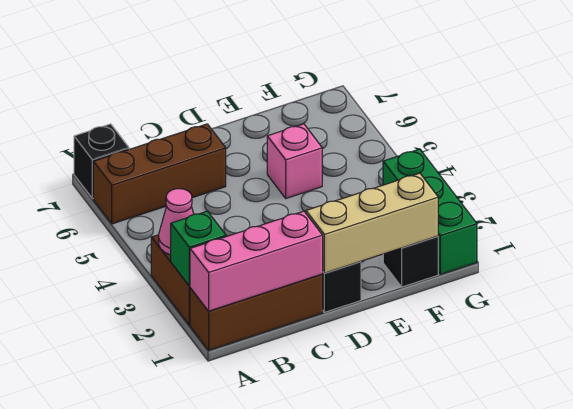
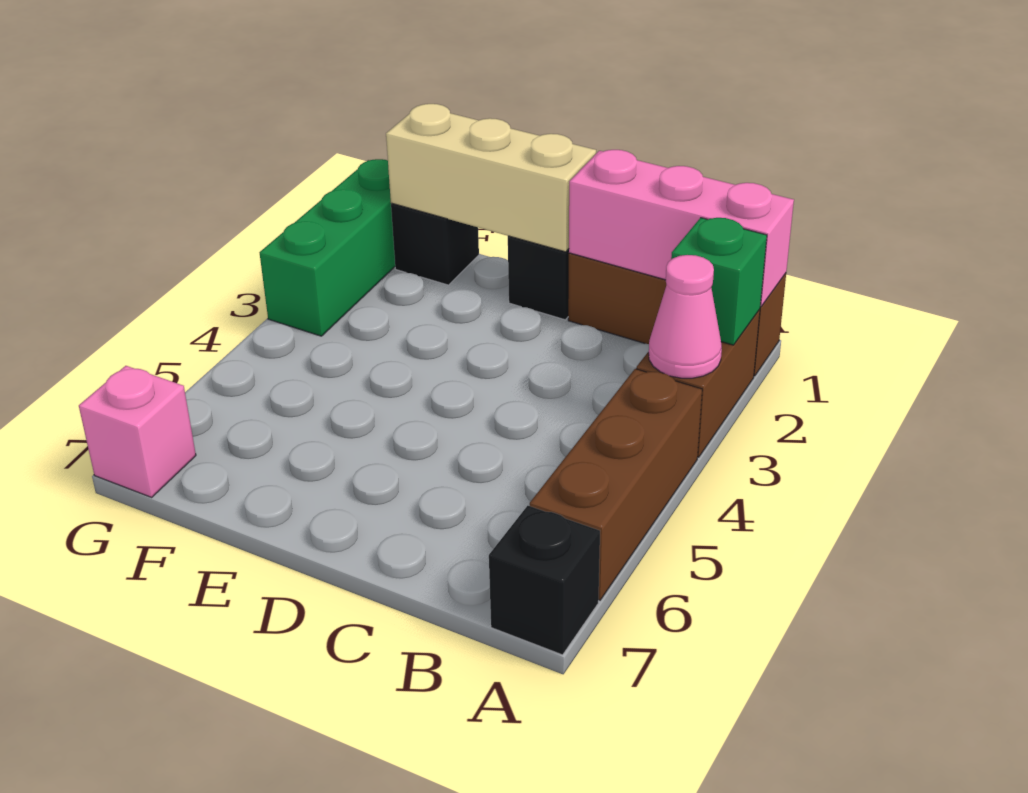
brown 1x3 brick [93,124,226,224] -> brown 1x3 brick turned to [530,369,702,600]
pink 1x1 brick [267,124,322,198] -> pink 1x1 brick moved to [79,366,196,497]

